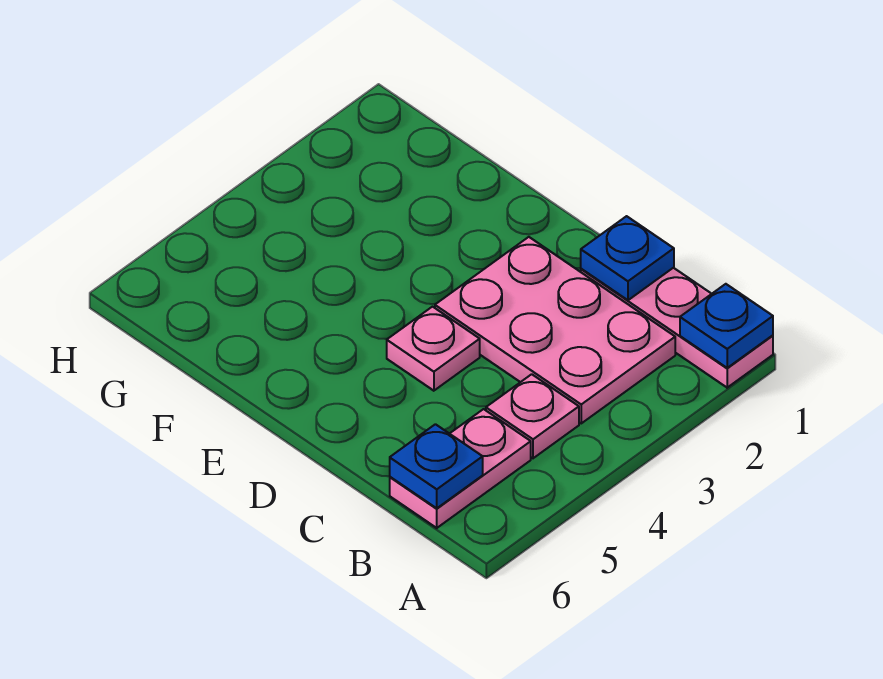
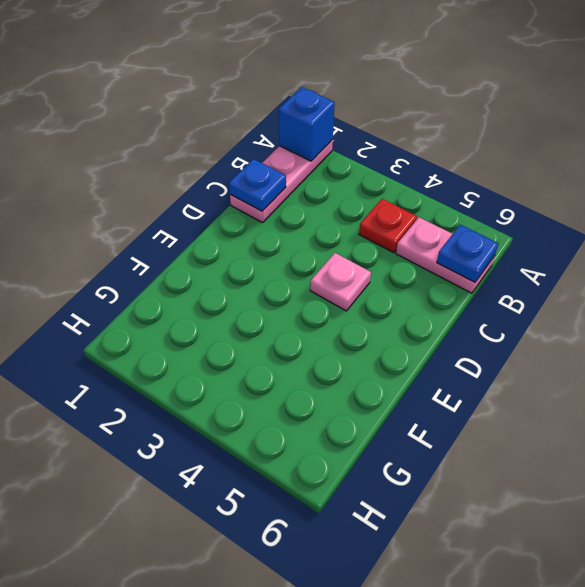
blue 1x1 plate [680,284,773,368] -> blue 1x1 brick [279,87,335,161]
pink 2x3 plate [435,237,675,423] -> none
pink 1x1 plate [486,374,579,458] -> red 1x1 plate [359,199,417,253]

